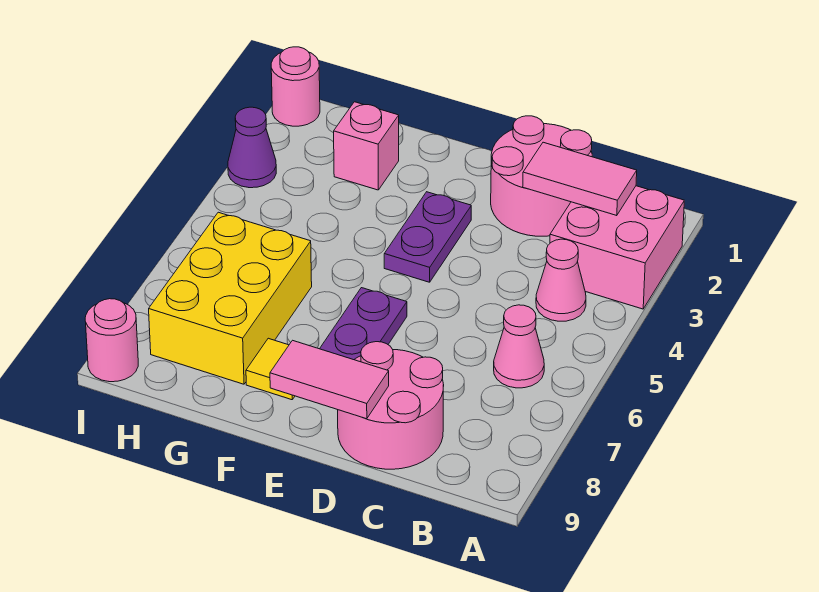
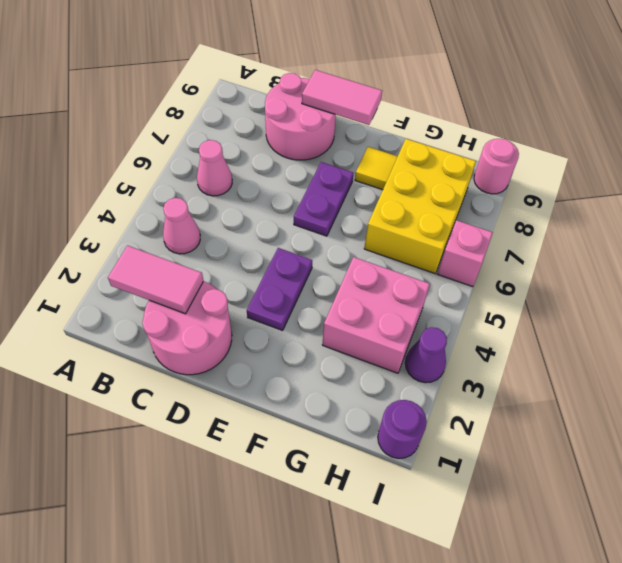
pink 2x2 brick [550,186,684,309] -> pink 2x2 brick moved to [322,257,430,373]
pink 1x1 brick [334,102,399,190] -> pink 1x1 brick moved to [438,220,493,287]
pink 1x1 round brick [271,47,320,126] -> purple 1x1 round brick [378,400,427,459]

